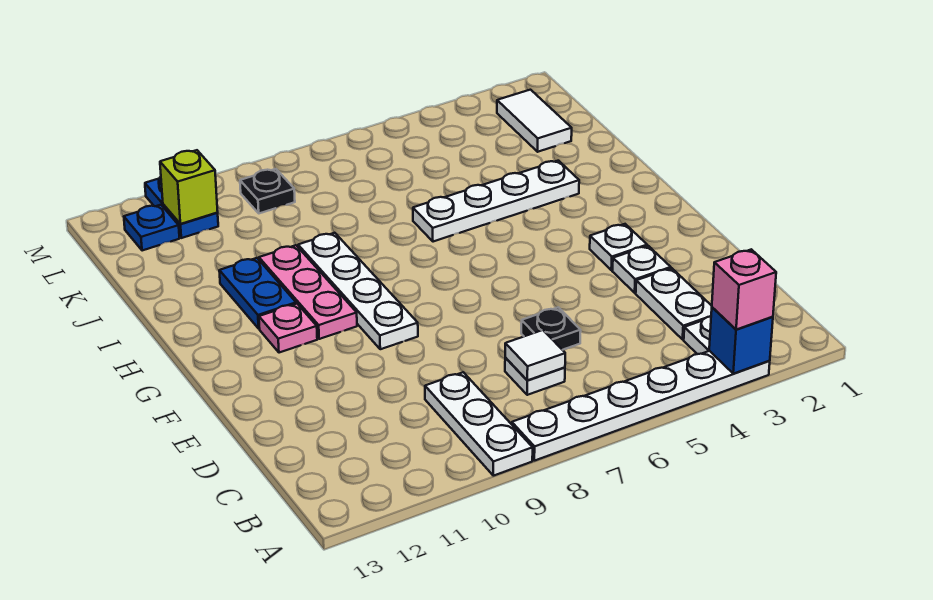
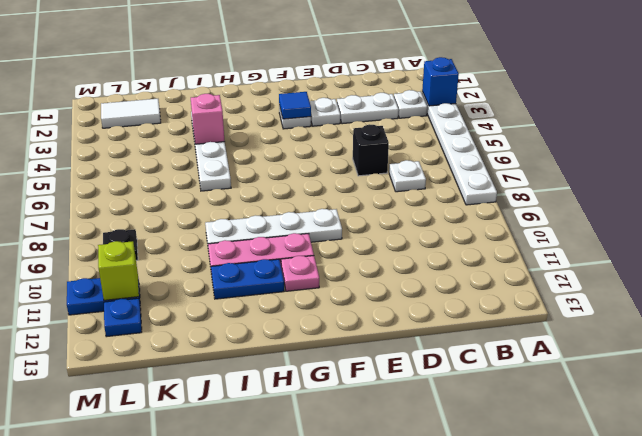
pink 1x1 brick [712,249,776,329] -> pink 1x1 brick moved to [191,94,225,144]
white 1x3 plate [425,372,533,476] -> none
white 1x1 tile [505,330,565,380] -> none
black 1x1 plate [521,307,581,350] -> black 1x1 brick [353,124,389,176]
none -> blue 1x1 tile [279,92,311,119]

